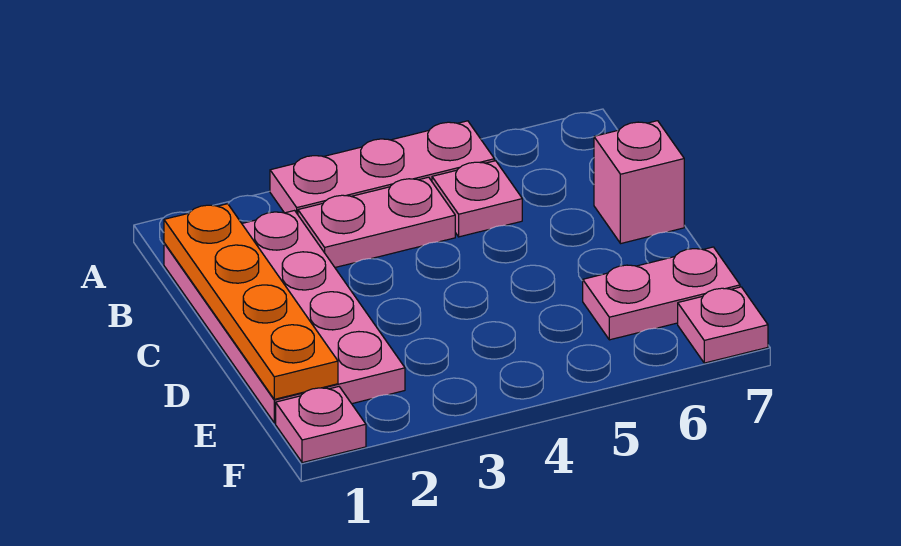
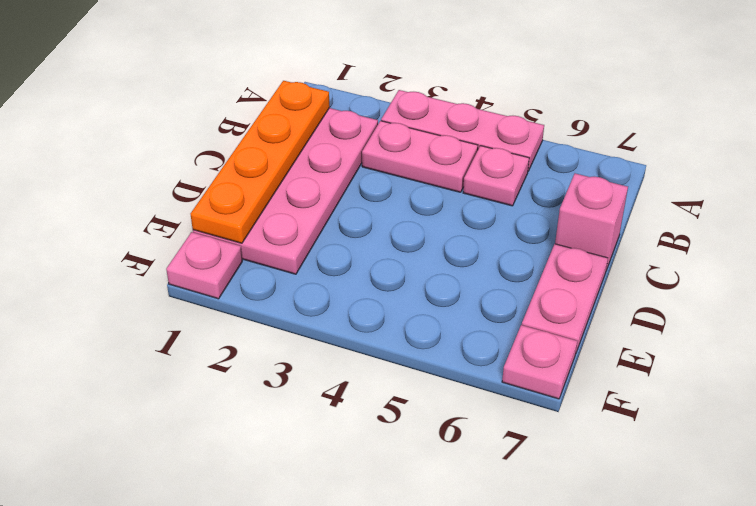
pink 1x2 plate [583,247,740,340] -> pink 1x2 plate turned to [522,244,608,354]

